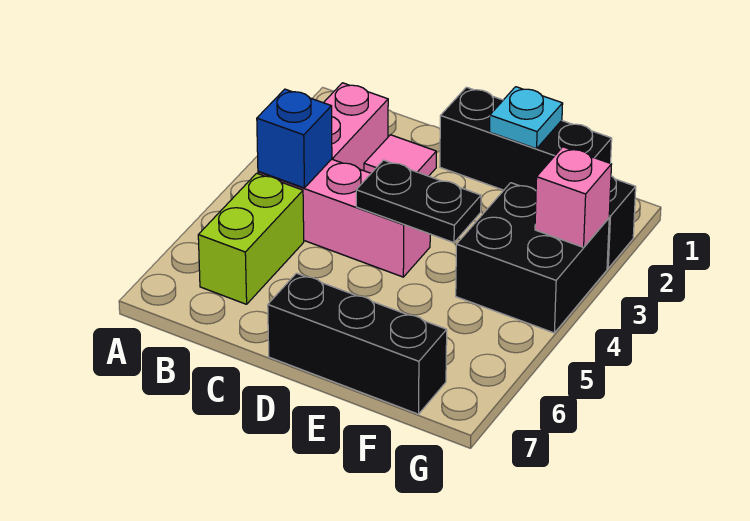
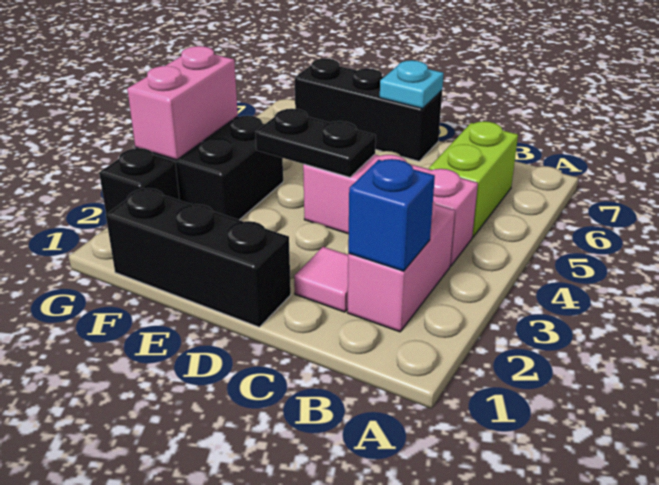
blue 1x1 brick [257,89,332,188] -> blue 1x1 brick moved to [348,159,435,271]
cyan 1x1 plate [490,87,563,149] -> cyan 1x1 plate moved to [380,60,444,109]
pink 1x1 brick [535,147,612,247] -> pink 1x2 brick [127,46,238,160]

